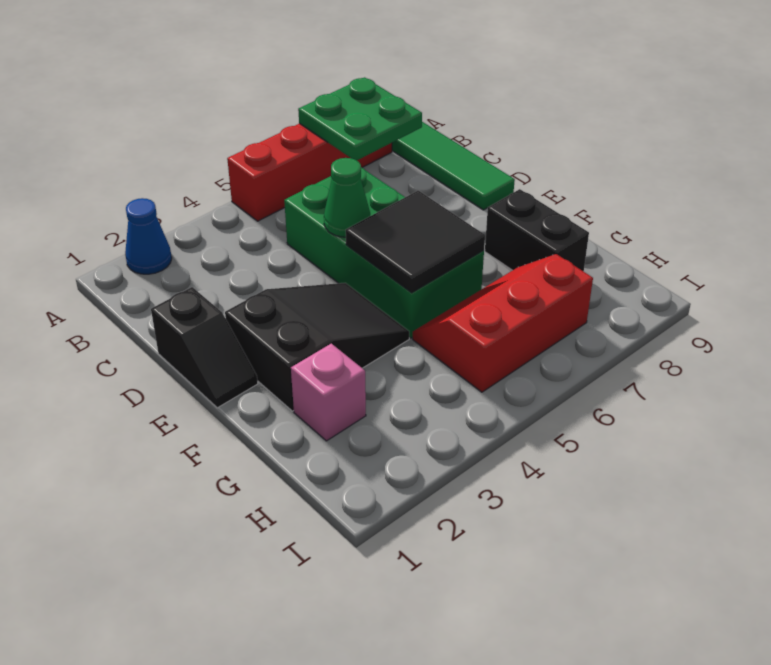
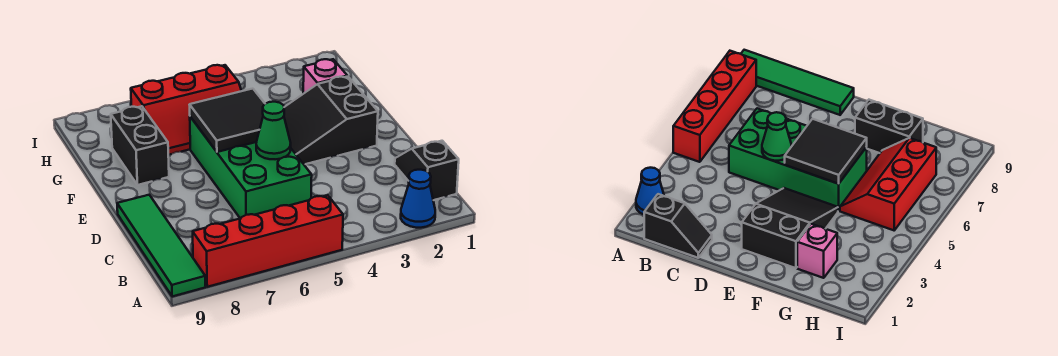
green 2x2 plate [298,77,422,160] -> none
black 1x2 slope [151,287,258,408] -> black 1x2 slope moved to [395,141,459,200]

